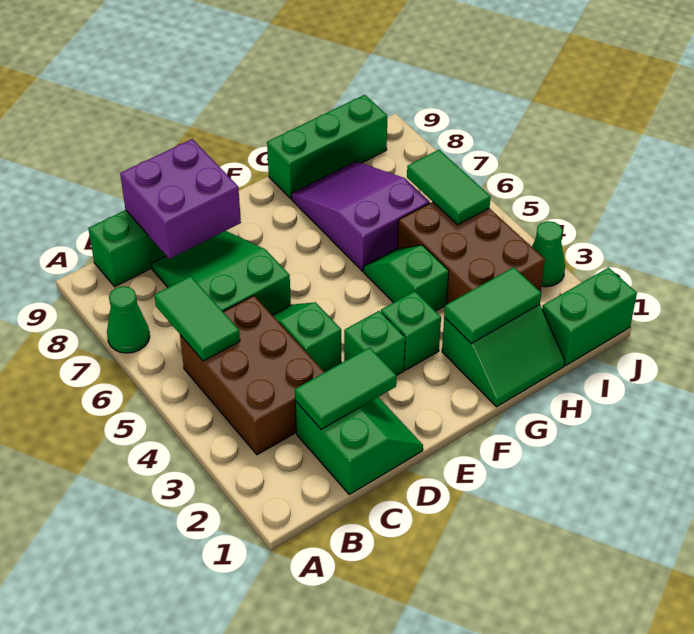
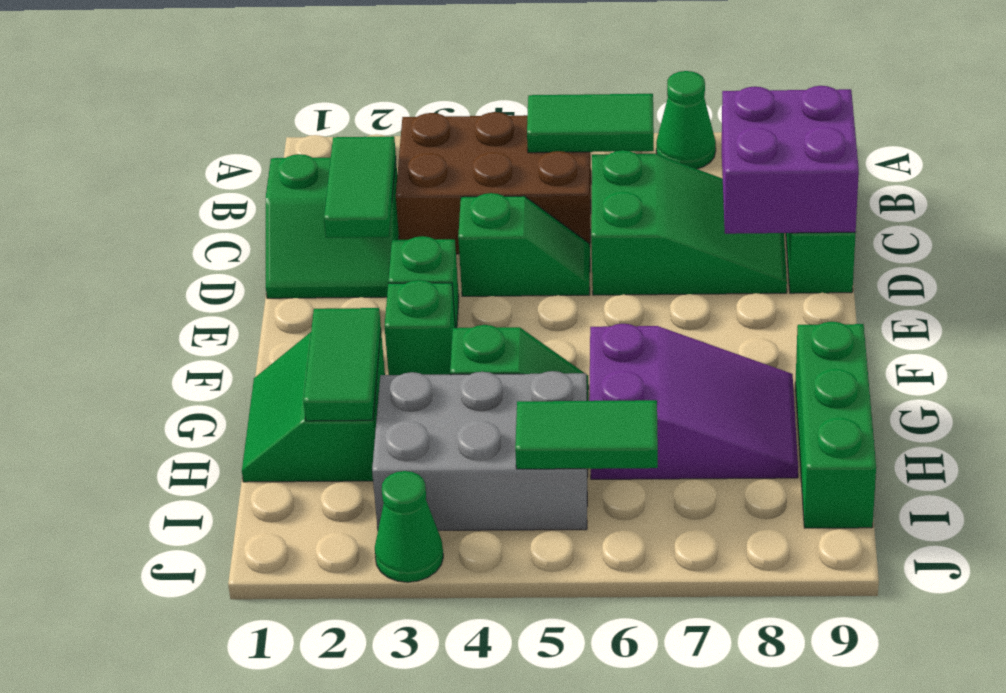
brown 2x3 brick [398,202,545,304] -> grey 2x3 brick [372,371,588,530]
green 1x2 brick [542,268,637,365] -> none

